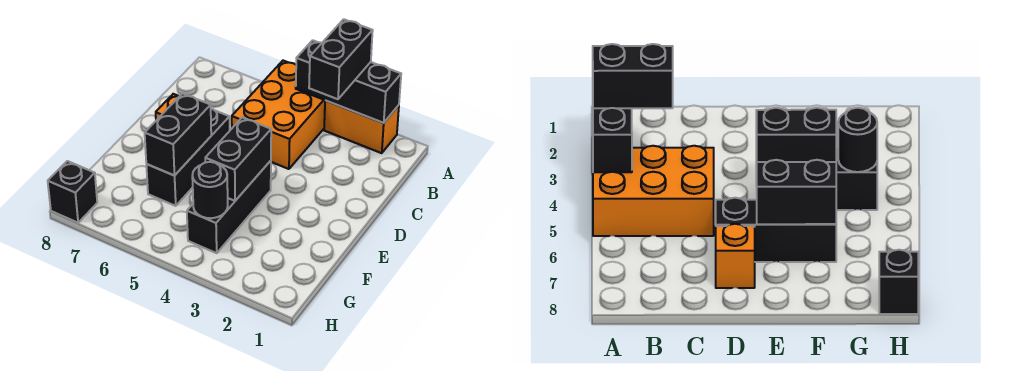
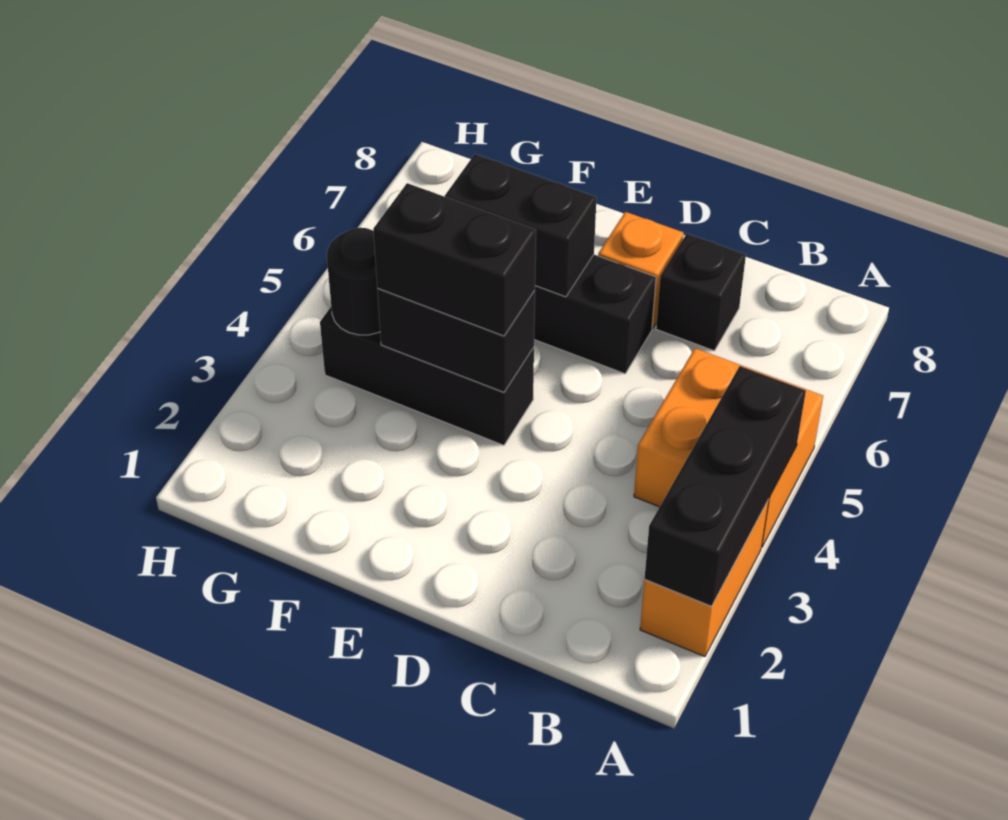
black 1x2 brick [309,19,373,99] -> black 1x2 brick moved to [373,183,536,336]
orange 2x3 brick [232,61,325,169] -> orange 2x2 brick [634,348,823,547]
black 1x1 brick [48,161,97,223] -> black 1x1 brick moved to [656,234,746,351]

